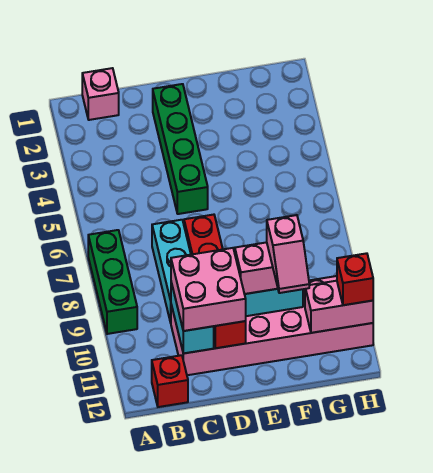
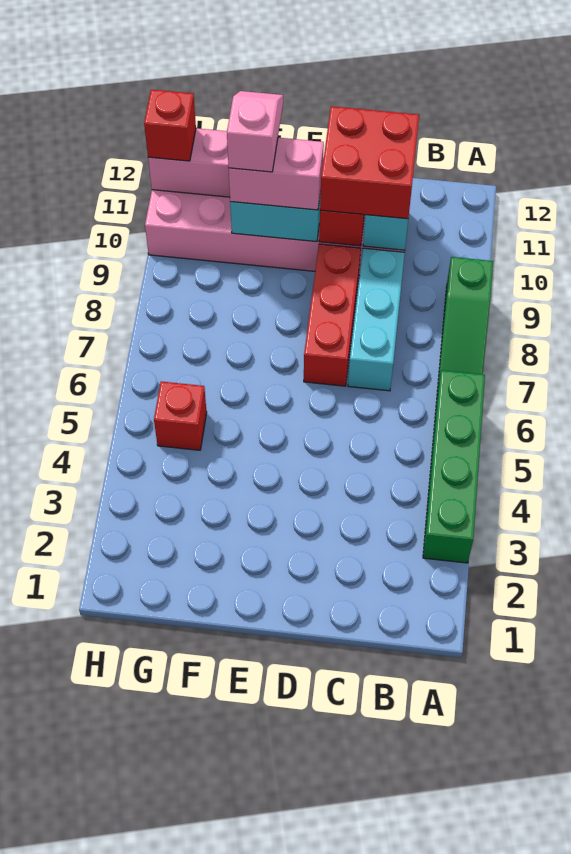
green 1x3 brick [88,230,137,334] -> green 1x3 slope [437,257,493,392]
pink 1x1 brick [82,68,119,120] -> none
red 1x1 brick [152,355,188,407] -> red 1x1 brick moved to [154,381,207,450]
pink 2x2 brick [171,248,246,331] -> red 2x2 brick [320,106,419,219]
green 1x4 brick [153,84,208,214] -> green 1x4 brick moved to [423,370,485,563]

